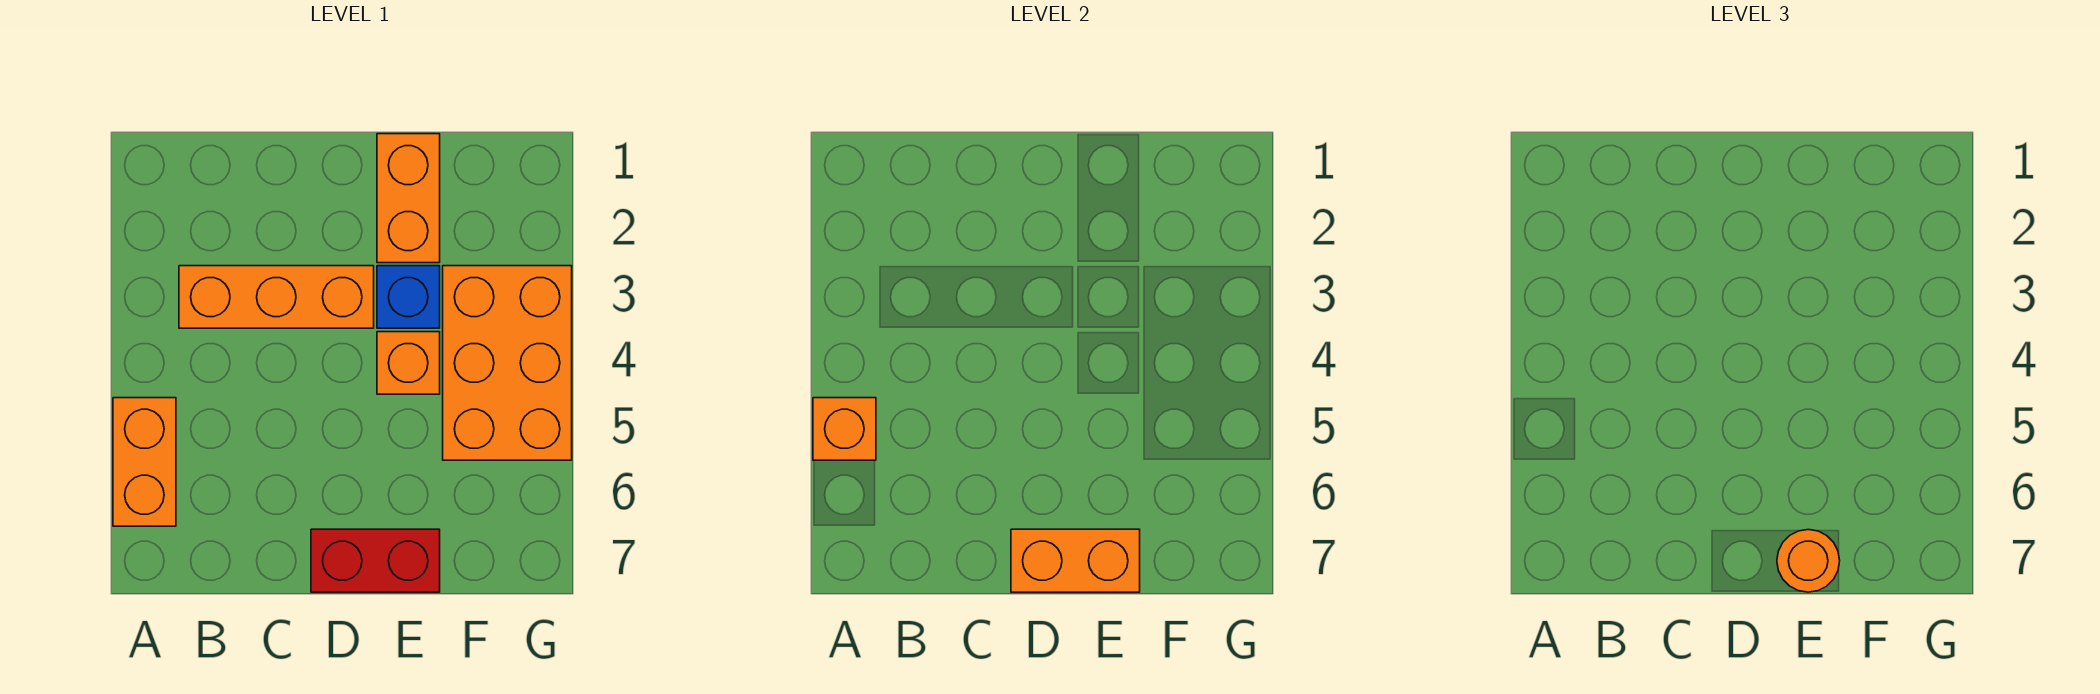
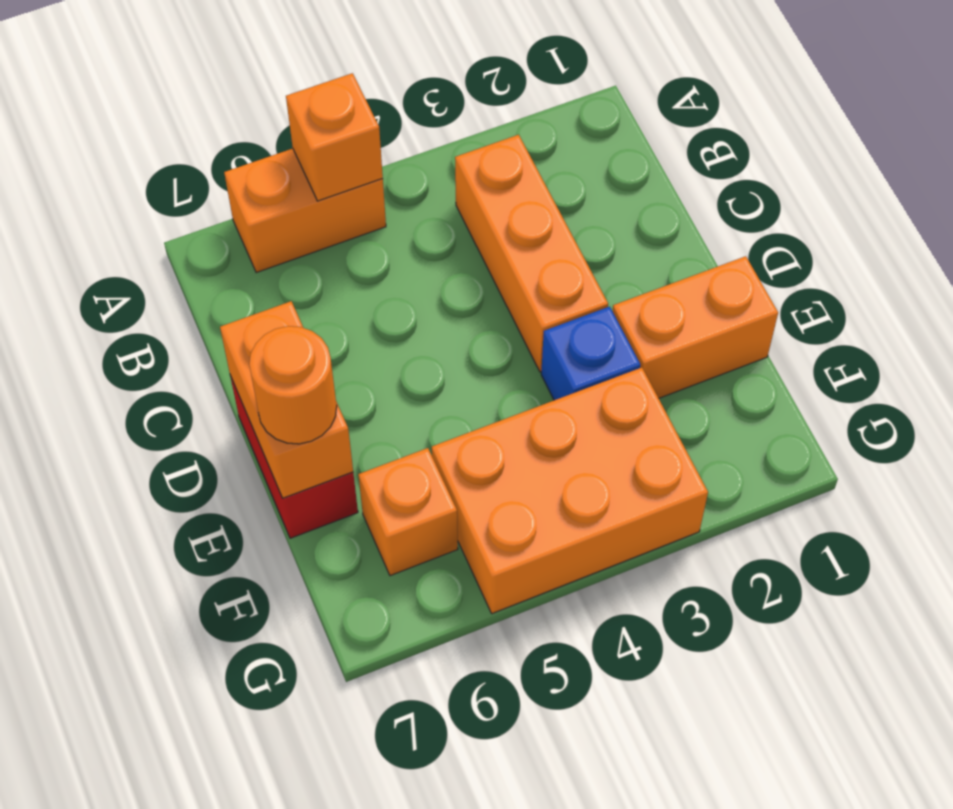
orange 1x1 brick [377,332,440,394] -> orange 1x1 brick moved to [358,448,458,576]

